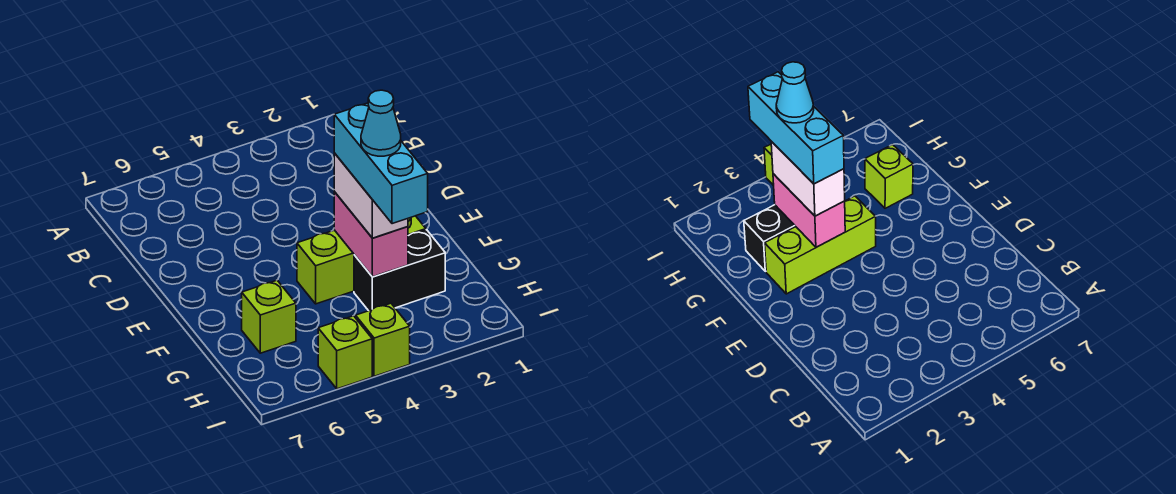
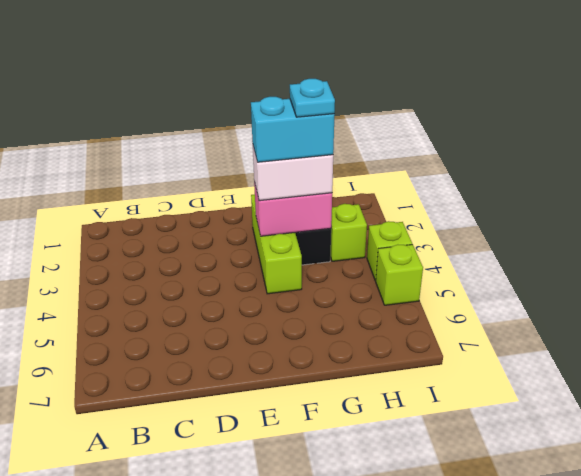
cyan 1x3 brick [334,103,428,224] -> cyan 1x2 brick [251,97,334,162]
cyan 1x1 cone [361,90,401,156] -> cyan 1x1 plate [290,79,335,117]
lime 1x1 brick [242,280,296,353] -> lime 1x1 brick moved to [331,204,367,261]

